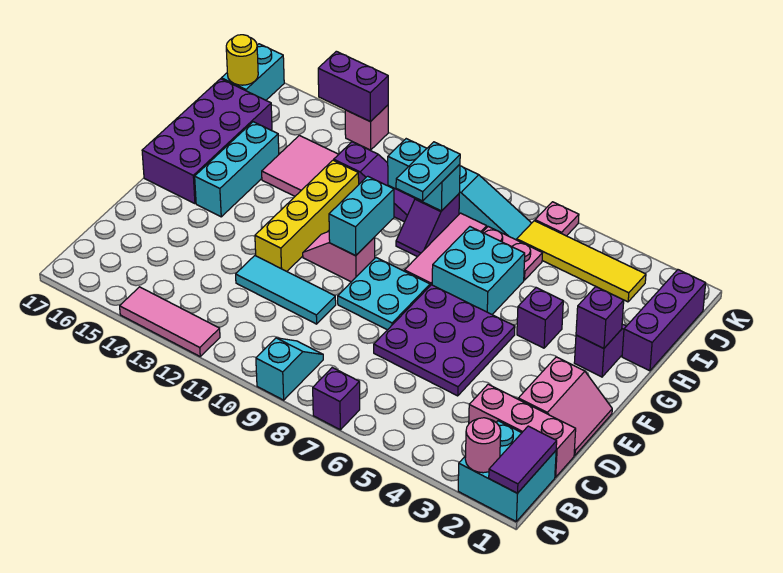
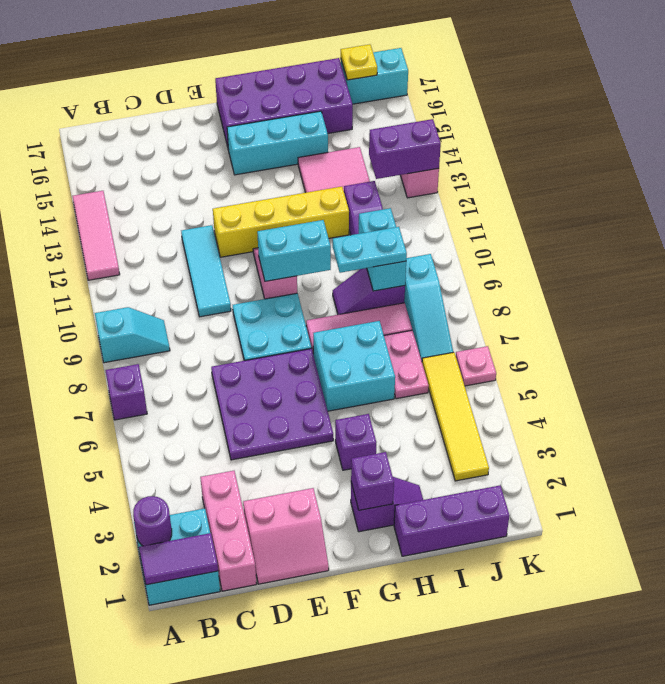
pink 1x1 round brick [465,418,501,473] -> purple 1x1 round brick [133,496,172,546]
yellow 1x1 round brick [226,35,258,85] -> yellow 1x1 plate [341,44,377,80]
purple 1x2 brick [318,51,388,122] -> purple 1x2 brick turned to [369,119,441,179]

